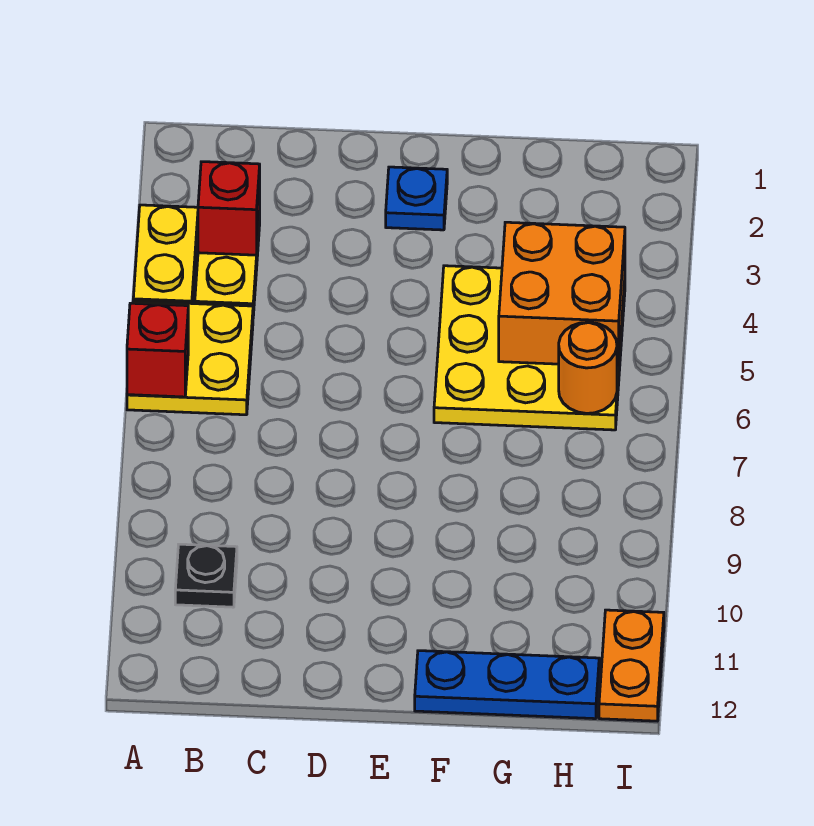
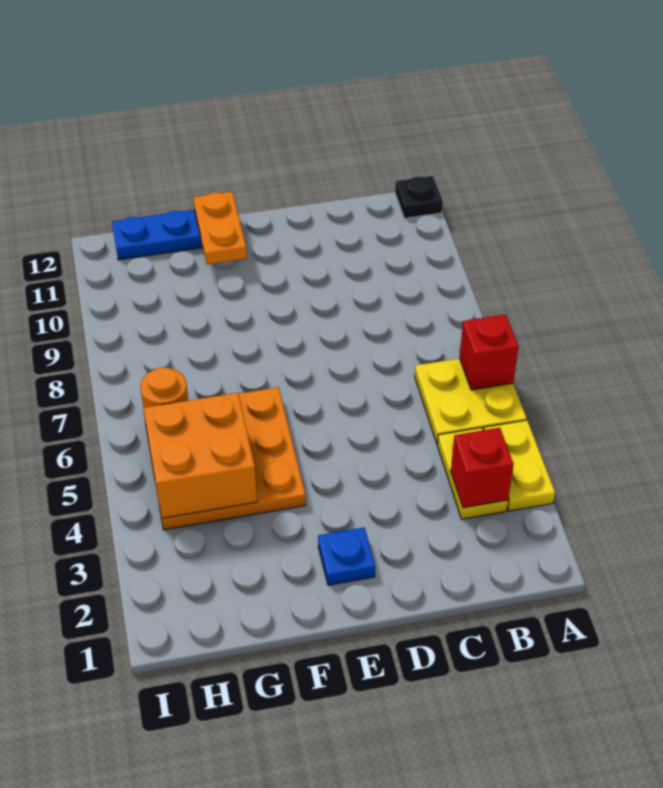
black 1x1 plate [175,544,237,607] -> black 1x1 plate moved to [395,176,443,218]
yellow 3x3 plate [434,266,625,430] -> orange 3x3 plate [143,387,306,530]
orange 1x2 plate [599,610,664,721] -> orange 1x2 plate moved to [193,192,247,265]

